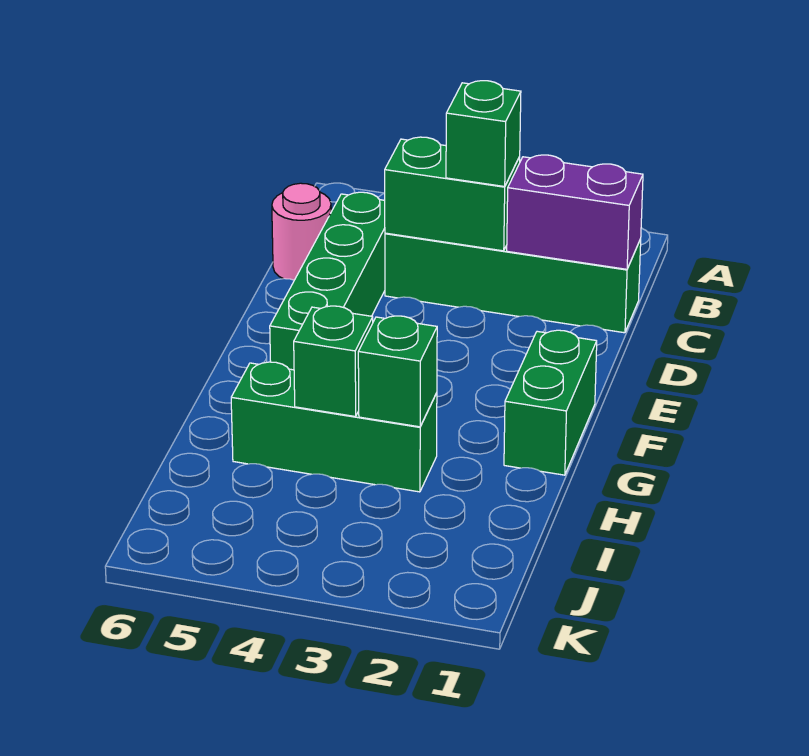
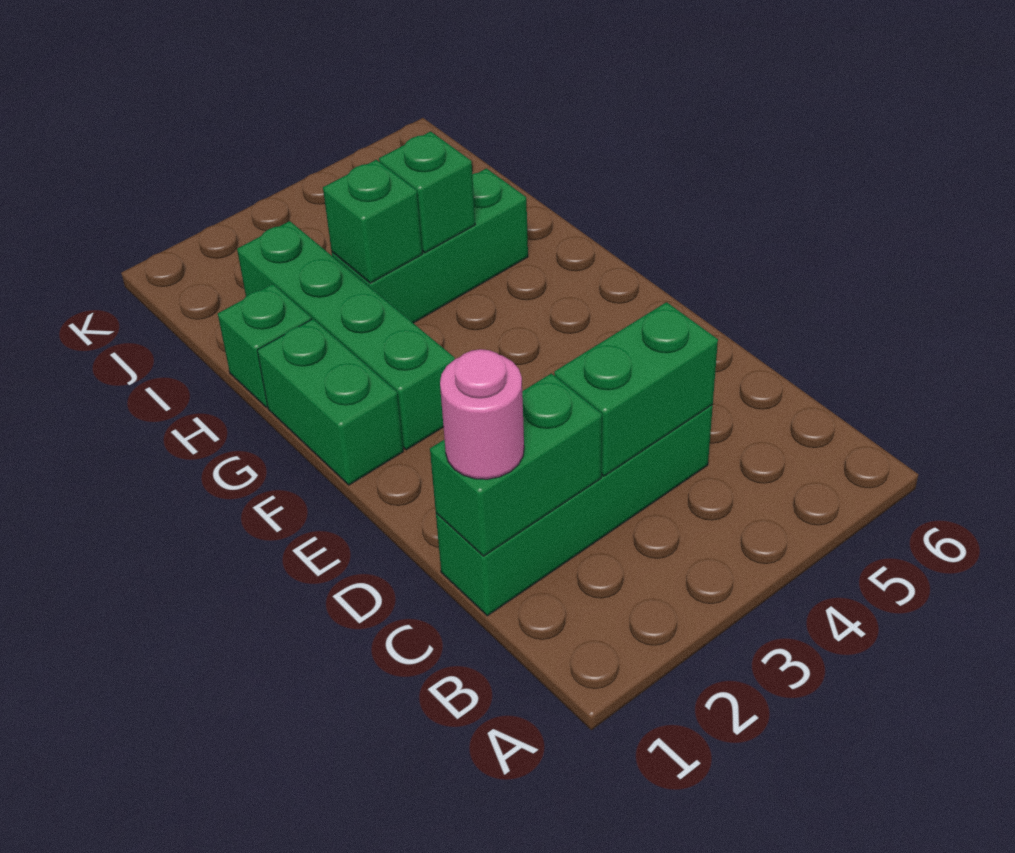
purple 1x2 brick [507,155,643,269] -> green 1x2 brick [430,373,602,556]
green 1x1 brick [446,81,521,186] -> green 1x1 brick moved to [218,284,311,408]
green 1x4 brick [270,192,385,370] -> green 1x4 brick moved to [237,221,455,450]
pink 1x1 round brick [272,183,331,280] -> pink 1x1 round brick moved to [440,349,524,479]

